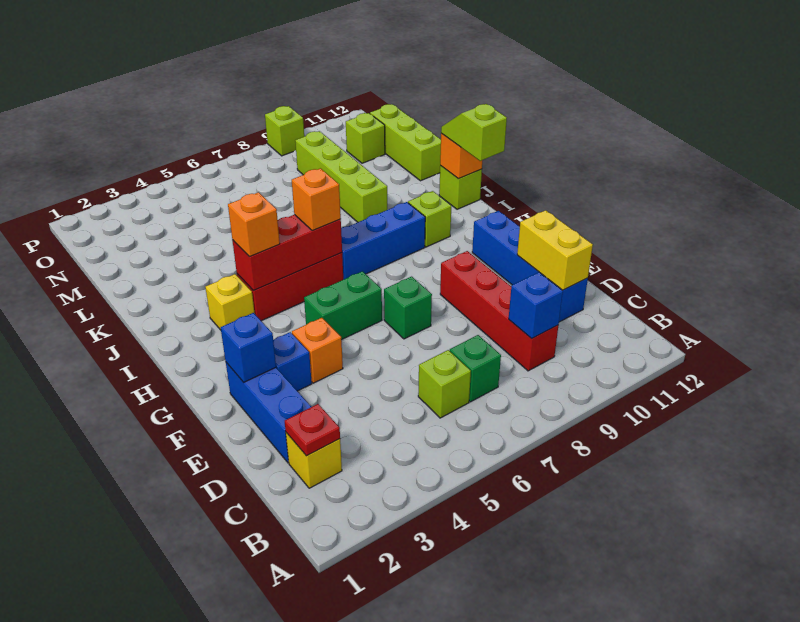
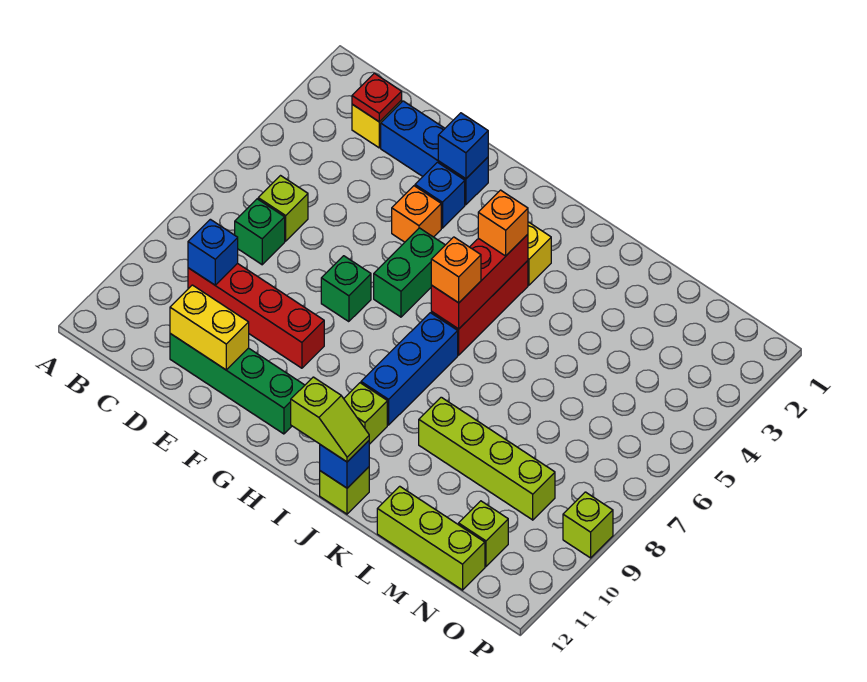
blue 1x4 brick [472,211,588,322] -> green 1x4 brick [170,334,305,434]
orange 1x1 brick [440,133,482,179] -> blue 1x1 brick [320,441,369,488]

